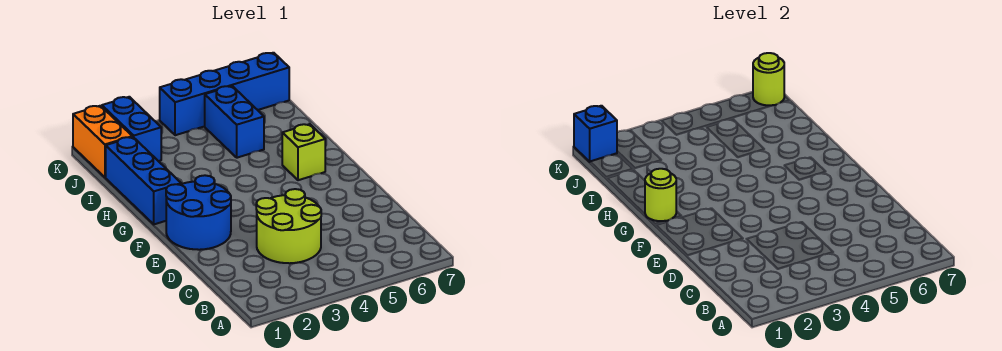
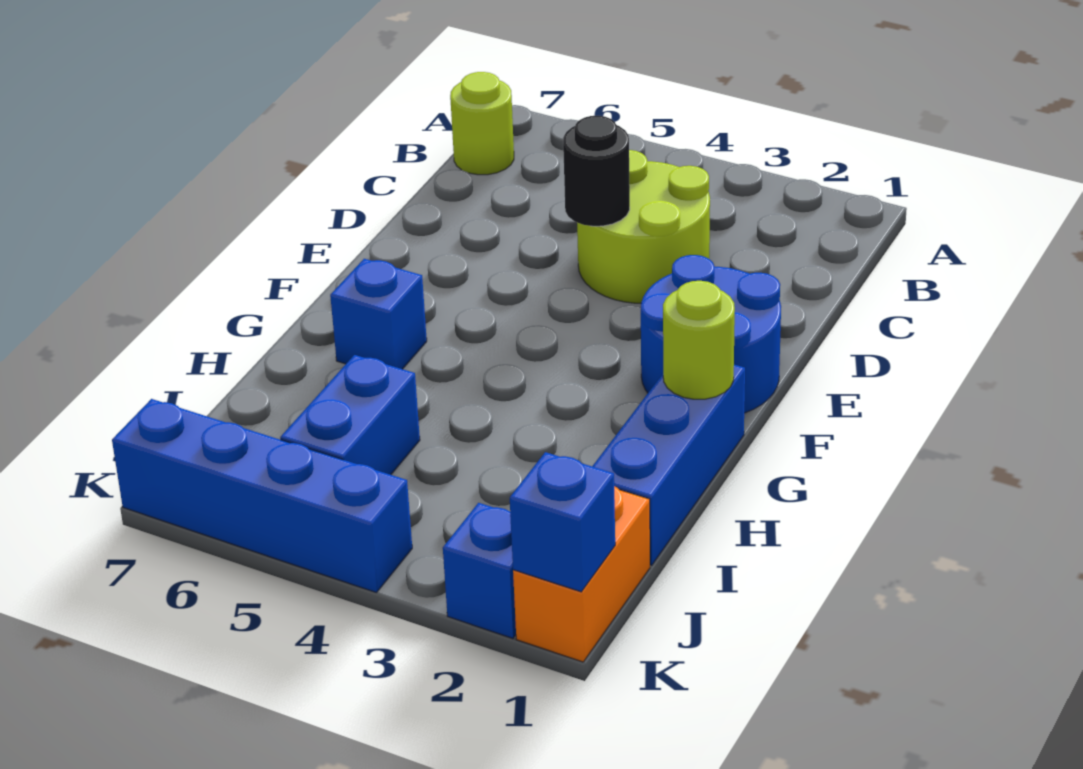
none -> black 1x1 round brick [563,116,630,226]
lime 1x1 brick [282,124,325,180] -> blue 1x1 brick [330,259,427,369]
blue 1x2 brick [102,97,161,161] -> blue 1x1 brick [443,503,516,638]
lime 1x1 round brick [753,53,784,105] -> lime 1x1 round brick moved to [450,72,514,175]

